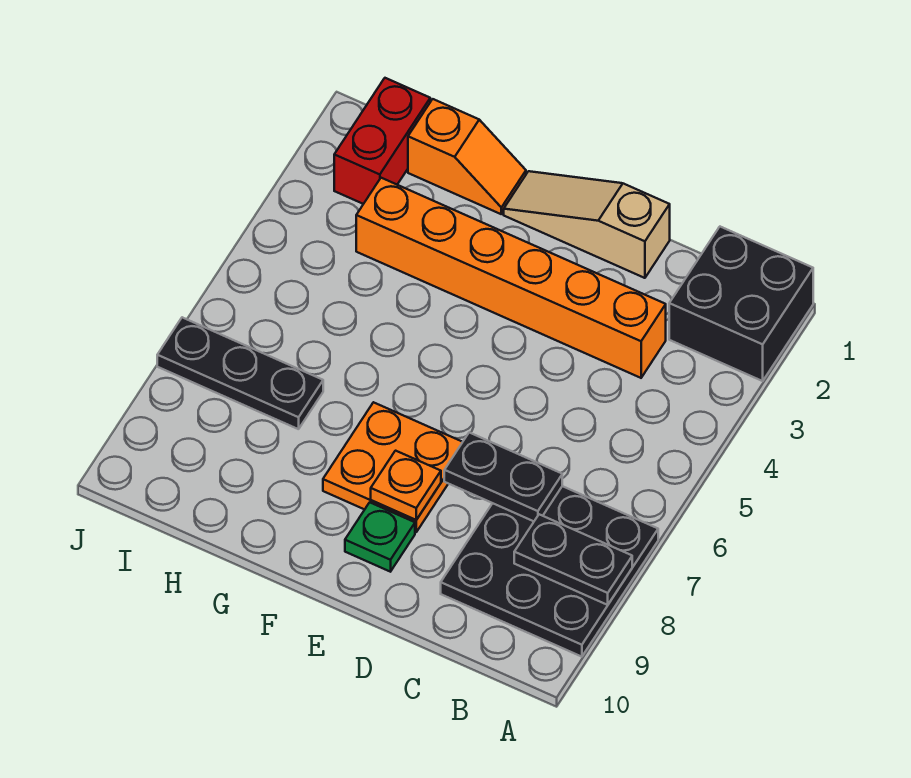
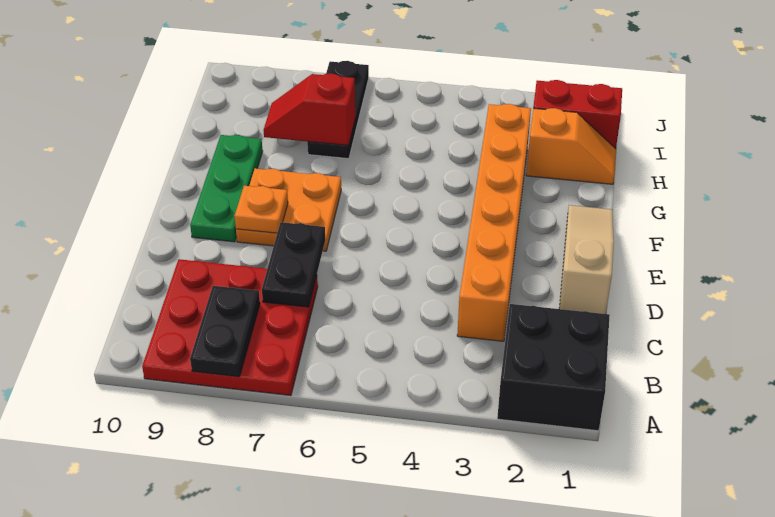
black 3x3 plate [441,486,658,657] -> red 3x3 plate [142,259,318,396]
green 1x1 plate [345,502,415,572] -> green 1x3 plate [190,135,263,242]
orange 1x2 slope [408,99,526,214] -> orange 1x2 slope turned to [526,108,616,184]
none -> red 1x2 slope [264,74,355,145]

